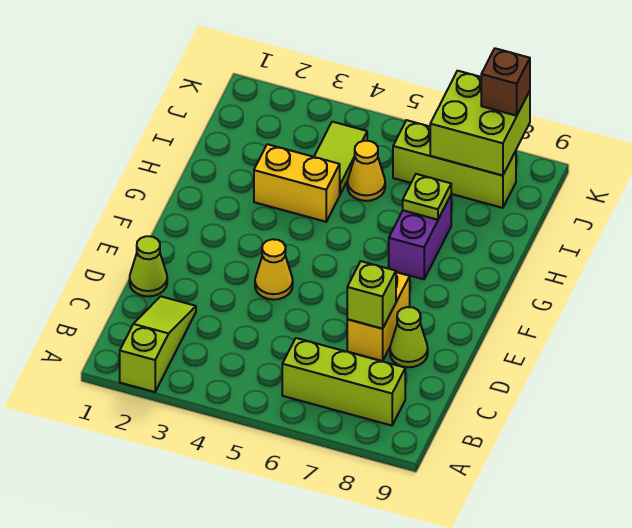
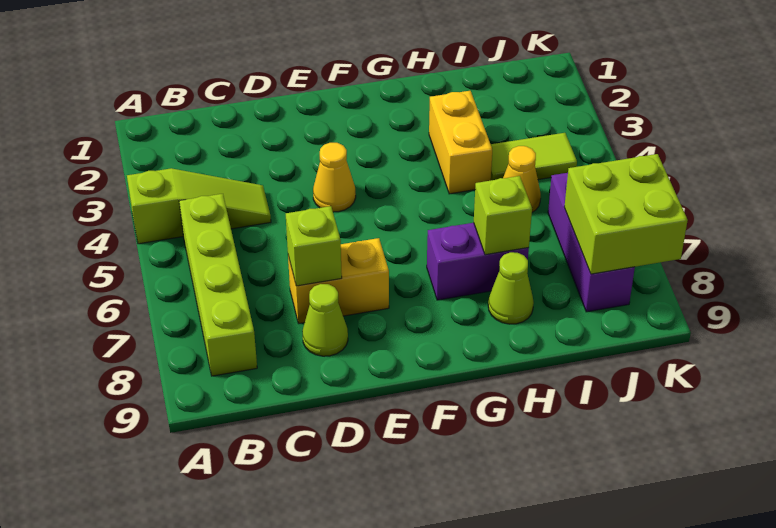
lime 1x3 slope [120,296,196,392] -> lime 1x3 slope moved to [127,168,271,244]
lime 1x3 brick [282,338,405,426] -> lime 1x4 brick [179,194,257,376]
lime 1x1 cone [130,236,167,296] -> lime 1x1 cone moved to [488,252,534,324]
lime 1x1 plate [403,174,451,220] -> lime 1x1 brick [474,176,532,255]
lime 1x3 brick [393,120,516,208] -> purple 1x3 brick [548,173,635,312]
brown 1x1 brick [481,48,530,116] -> none

